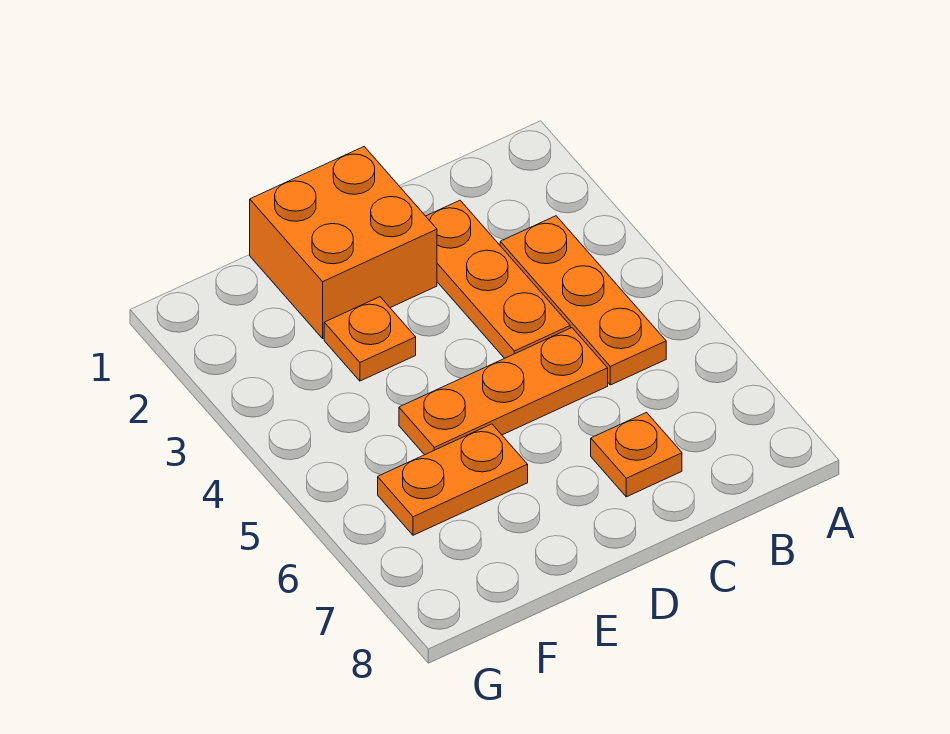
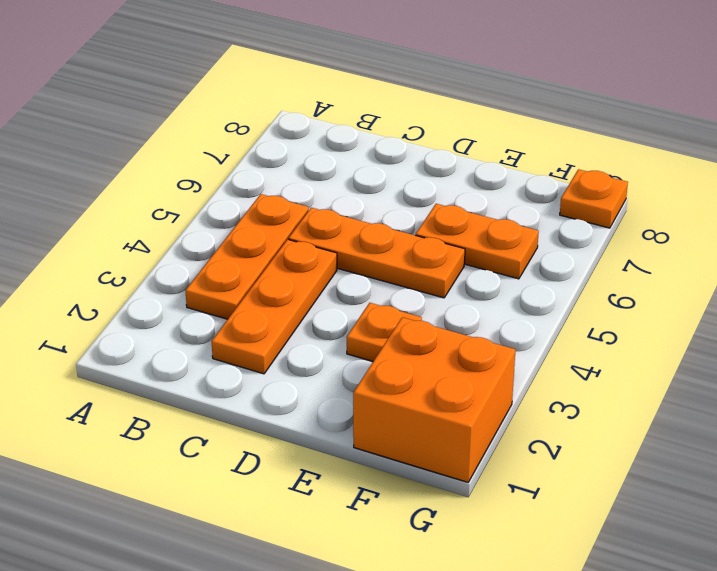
orange 1x1 plate [591,413,682,497] -> orange 1x1 plate moved to [560,169,628,228]
orange 2x2 brick [250,147,437,338] -> orange 2x2 brick moved to [353,317,515,482]

